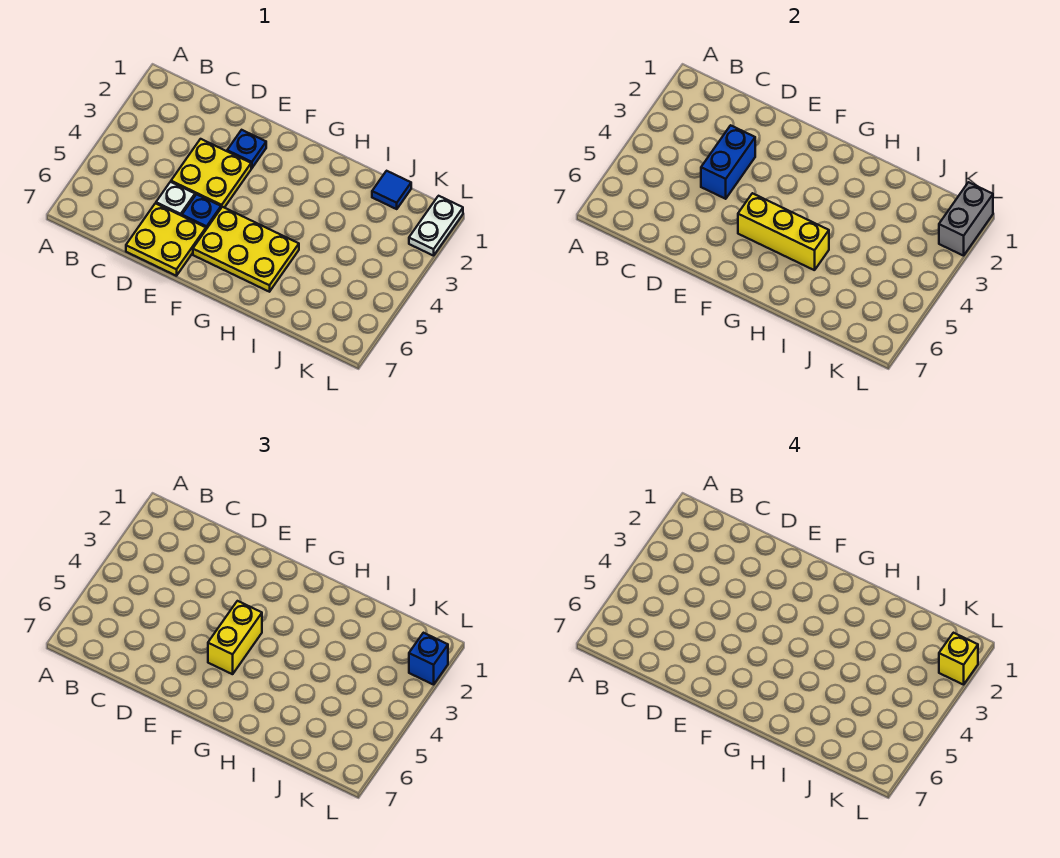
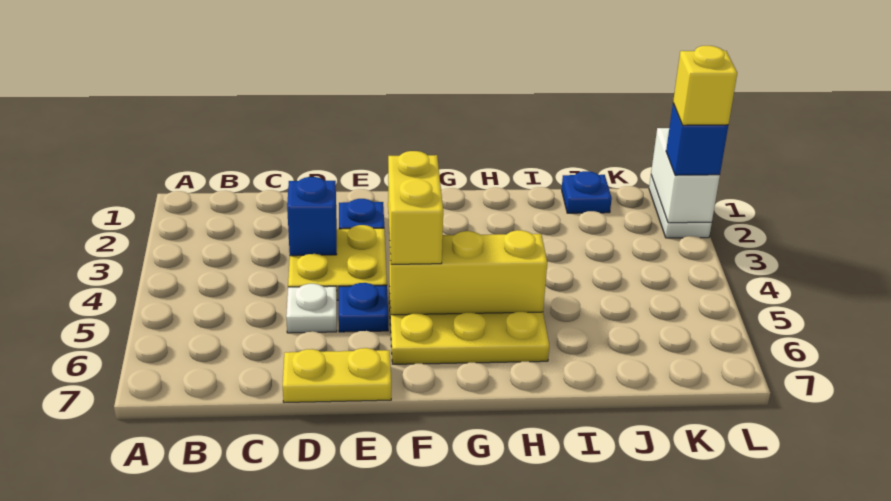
blue 1x2 brick [701,125,755,199] -> blue 1x1 brick [287,177,337,256]
yellow 2x2 plate [126,203,206,276] -> yellow 1x2 plate [283,348,391,403]
blue 1x1 tile [372,171,411,209] -> blue 1x1 plate [562,171,612,213]
grey 1x2 brick [939,182,993,256] -> white 1x2 brick [651,128,720,223]

